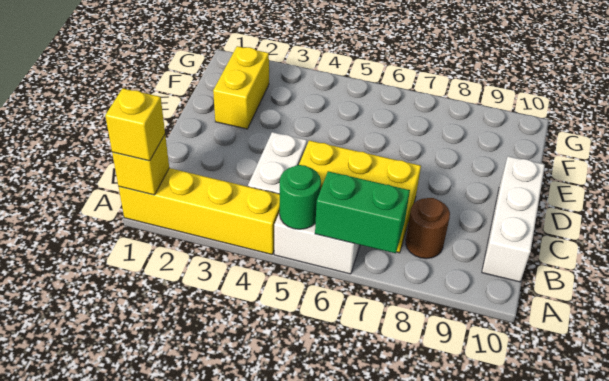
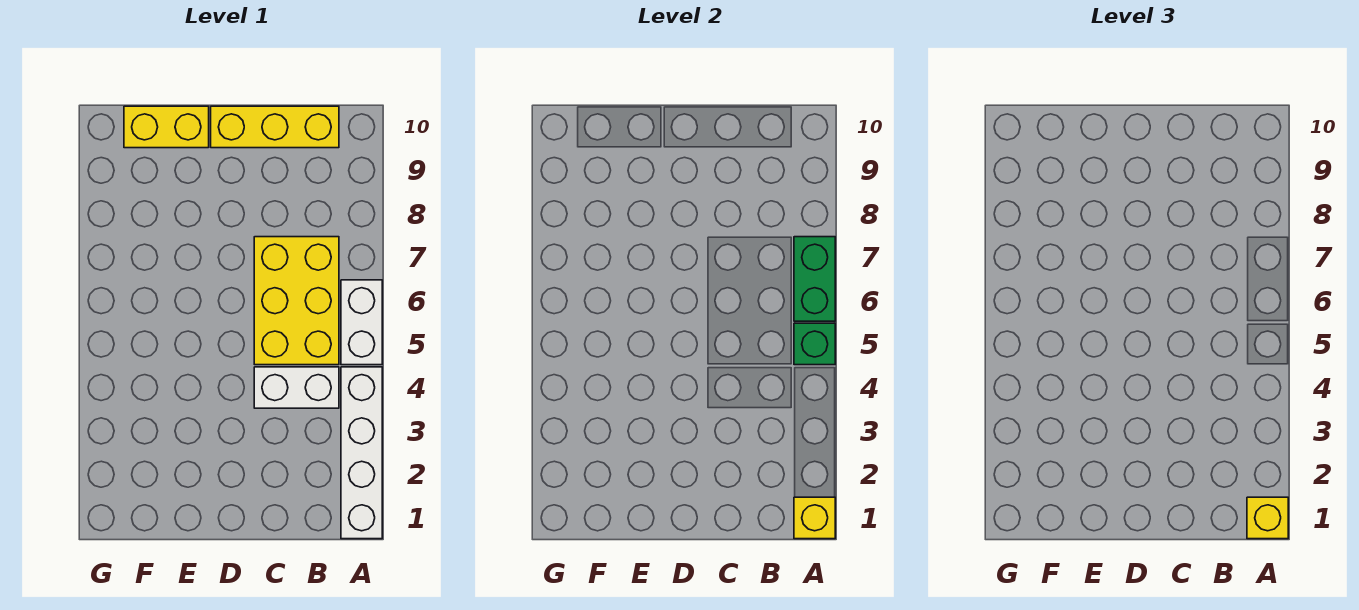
yellow 1x4 brick [119,168,280,254] -> white 1x4 brick [341,367,382,539]
green 1x1 round brick [279,165,321,229] -> green 1x1 brick [794,323,835,365]
brown 1x1 round brick [405,198,450,259] -> none
white 1x3 brick [482,156,545,282] -> yellow 1x3 brick [211,106,339,148]
yellow 1x2 brick [213,46,269,129] -> yellow 1x2 brick moved to [124,106,209,148]

